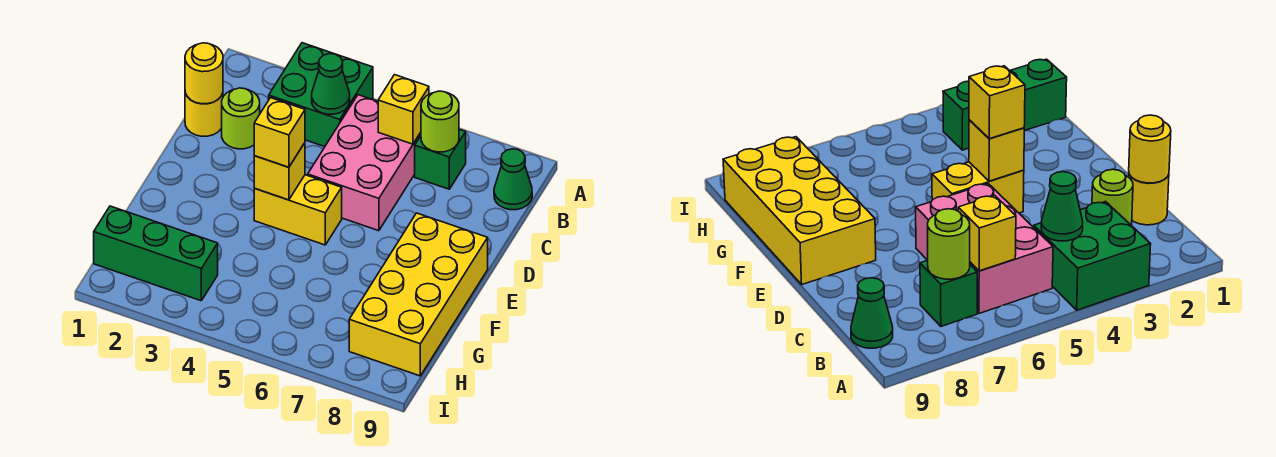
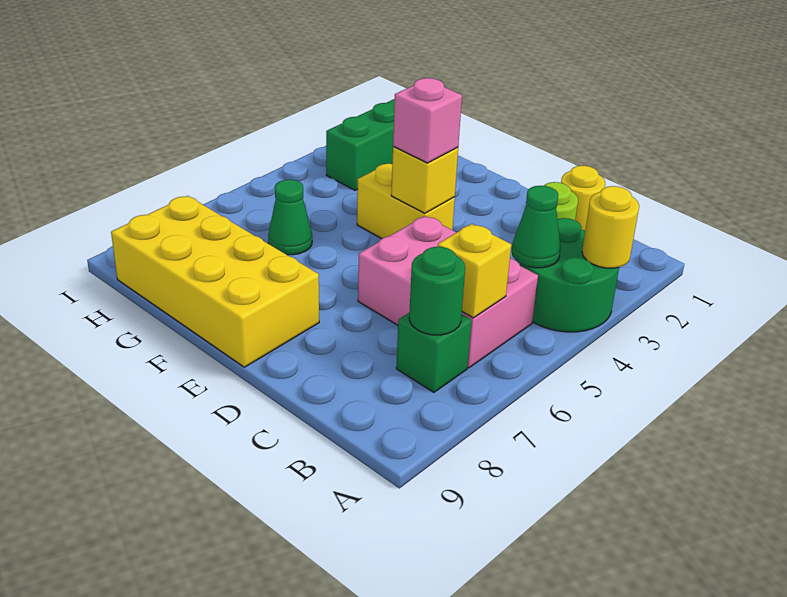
green 2x2 brick [269,43,373,147] -> green 2x2 round brick [520,218,619,332]
lime 1x1 round brick [421,91,459,152] -> green 1x1 round brick [409,247,465,335]
green 1x1 cone [494,149,532,210] -> green 1x1 cone moved to [268,180,312,255]
yellow 1x1 round brick [185,43,223,104] -> yellow 1x1 round brick moved to [582,186,639,268]
yellow 1x2 brick [254,175,342,245] -> yellow 1x2 brick turned to [357,164,455,239]
yellow 1x1 brick [254,98,305,167] -> pink 1x1 brick [393,78,462,163]

